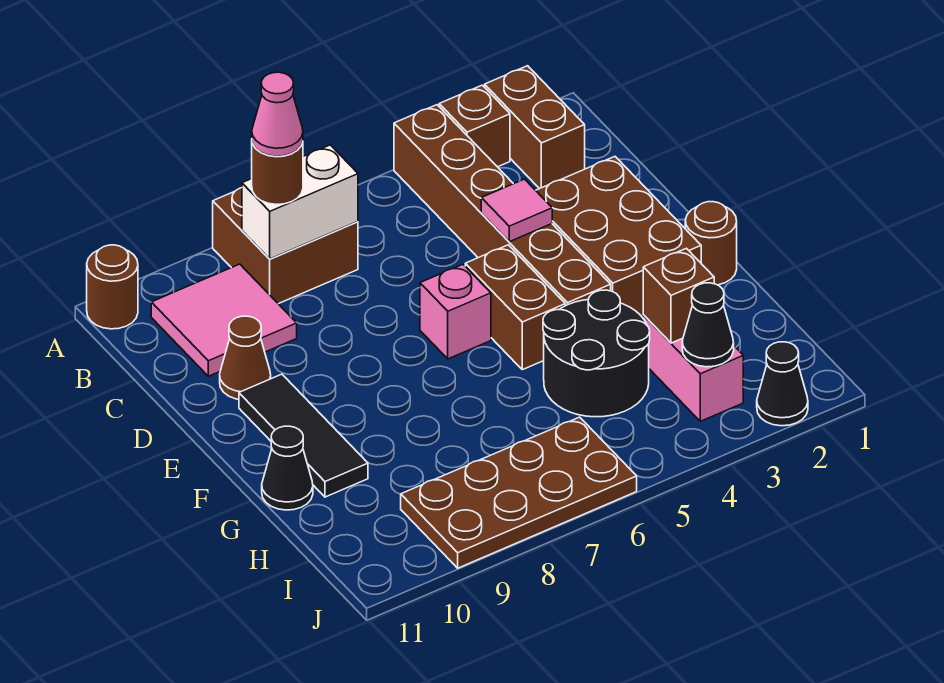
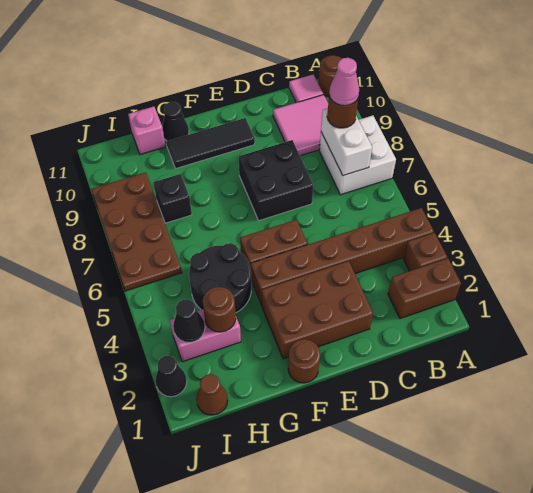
brown 2x2 brick [213,188,358,304] -> white 2x2 brick [319,116,396,195]
pink 1x1 tile [481,179,552,242] -> pink 1x1 tile moved to [289,74,323,103]
none -> black 2x2 brick [239,140,313,221]
brown 1x1 cone [220,316,271,399] -> brown 1x1 cone moved to [196,374,228,415]
pink 1x1 brick [420,264,491,359] -> pink 1x1 brick moved to [128,107,166,155]
brown 1x1 brick [643,248,714,343] -> brown 1x1 round brick [203,287,236,332]
none -> black 1x1 brick [153,174,192,223]

